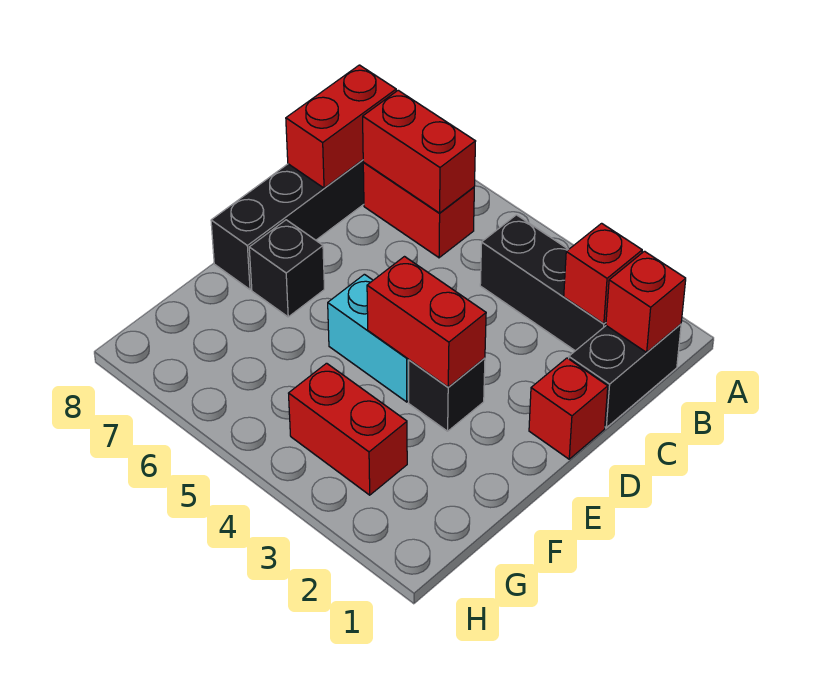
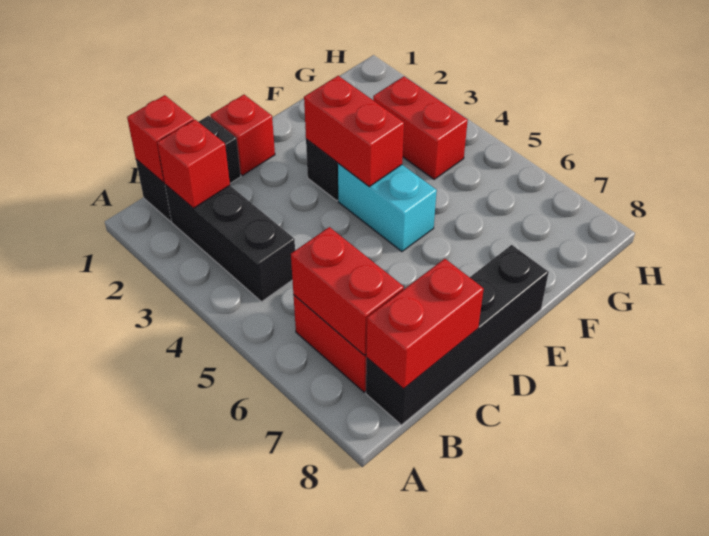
black 1x1 brick [249,220,324,317] -> none

